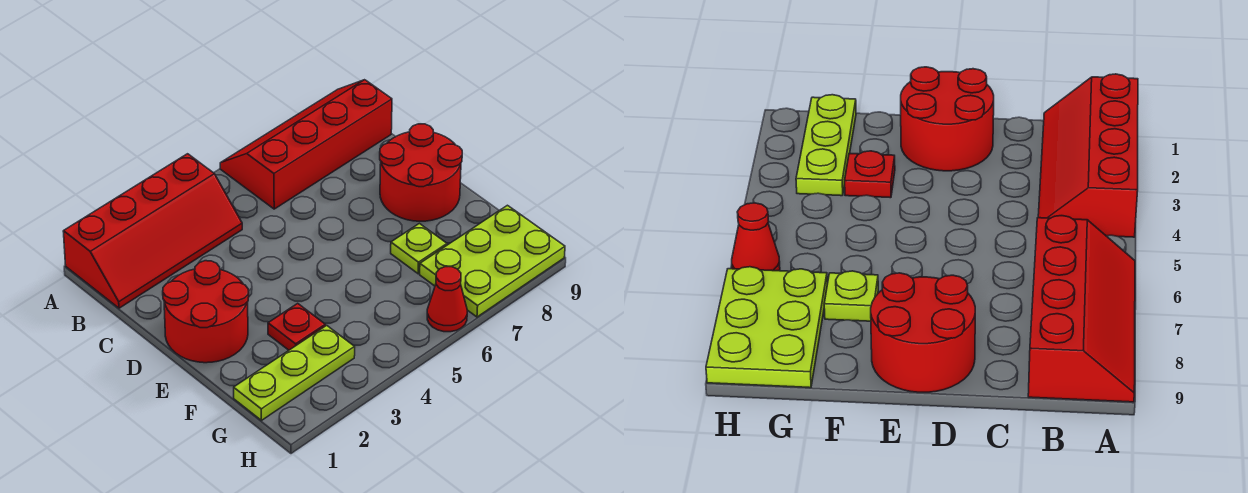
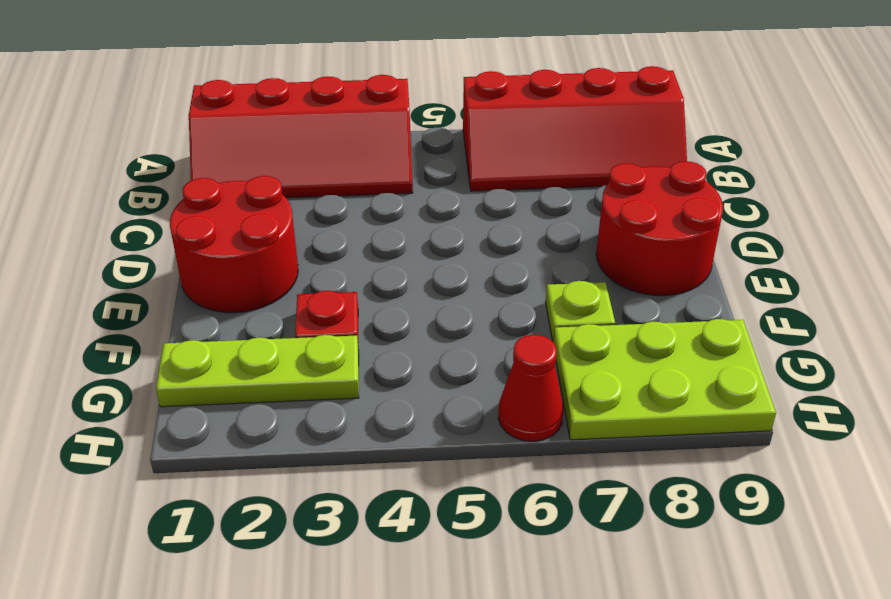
red 2x4 slope [220,80,392,209] -> red 2x4 slope turned to [463,66,687,191]

